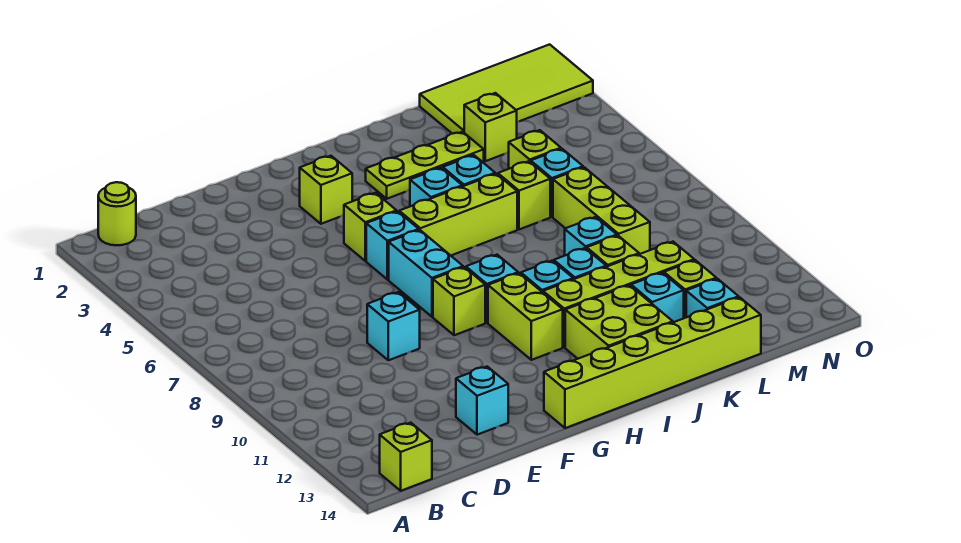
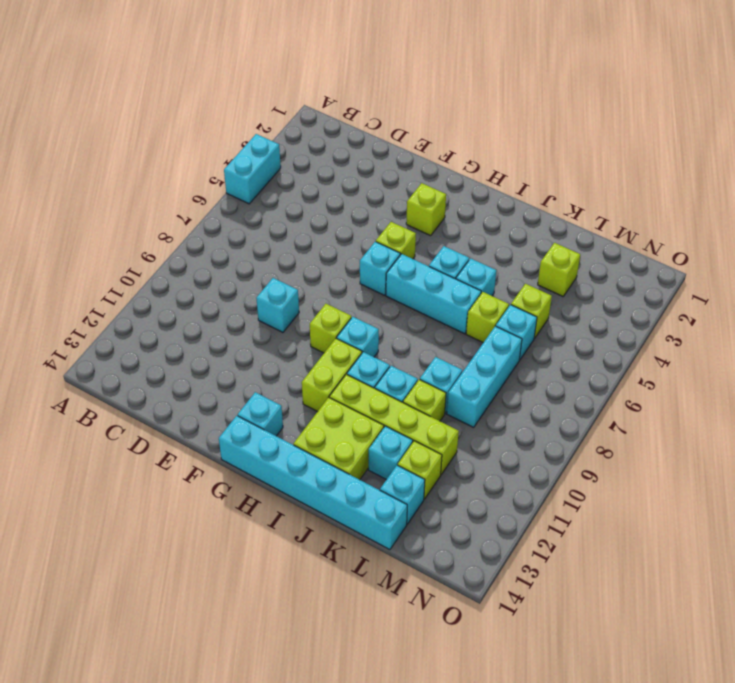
lime 1x1 round brick [98,182,136,245] -> none
lime 1x1 brick [380,423,432,491] -> none
cyan 1x1 brick [456,367,508,435] -> cyan 1x1 brick moved to [238,392,283,436]
cyan 1x2 brick [389,230,463,317] -> cyan 1x2 brick moved to [224,134,281,204]
lime 1x6 brick [544,297,761,428] -> cyan 1x6 brick [219,416,407,550]
lime 1x3 brick [399,174,517,255] -> cyan 1x3 brick [386,254,481,334]
lime 1x3 plate [366,132,484,199] -> none
lime 2x4 tile [420,44,593,134] -> none
lime 1x3 brick [553,167,650,254] -> cyan 1x3 brick [447,326,522,427]

